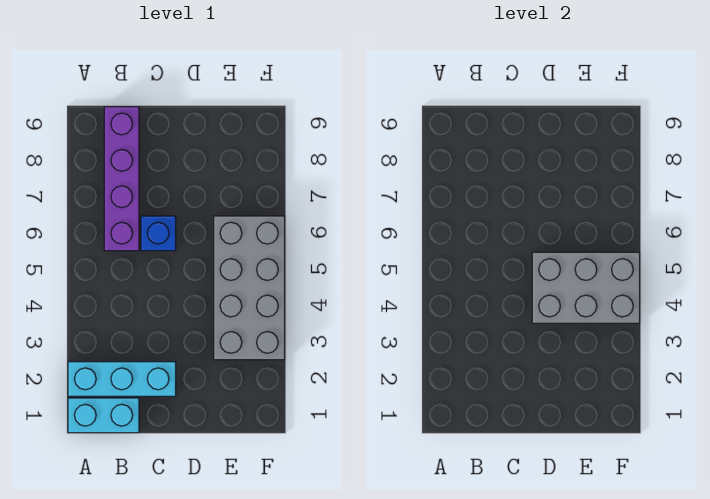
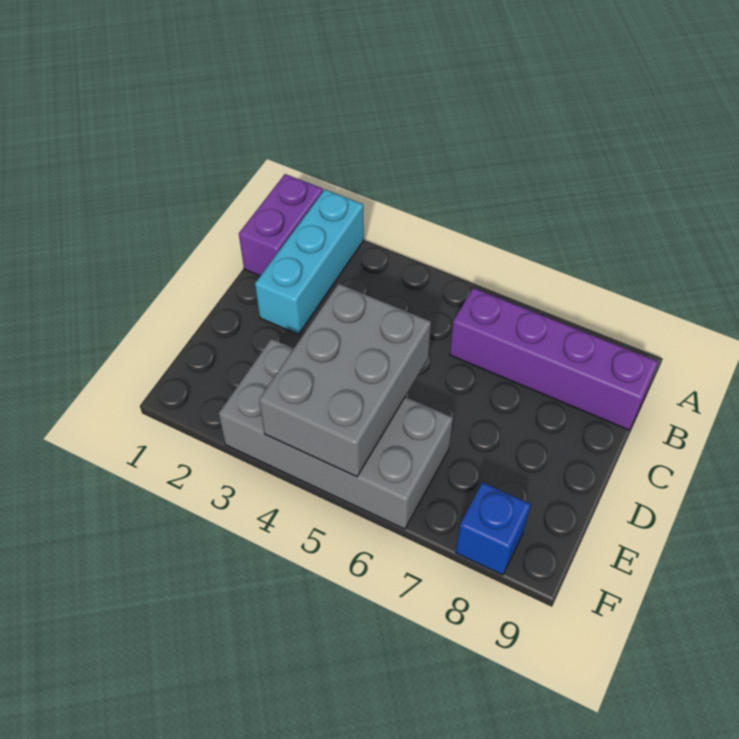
cyan 1x2 brick [68,398,139,433] -> purple 1x2 brick [239,174,323,276]
blue 1x1 brick [141,216,176,251] -> blue 1x1 brick moved to [456,482,531,575]

